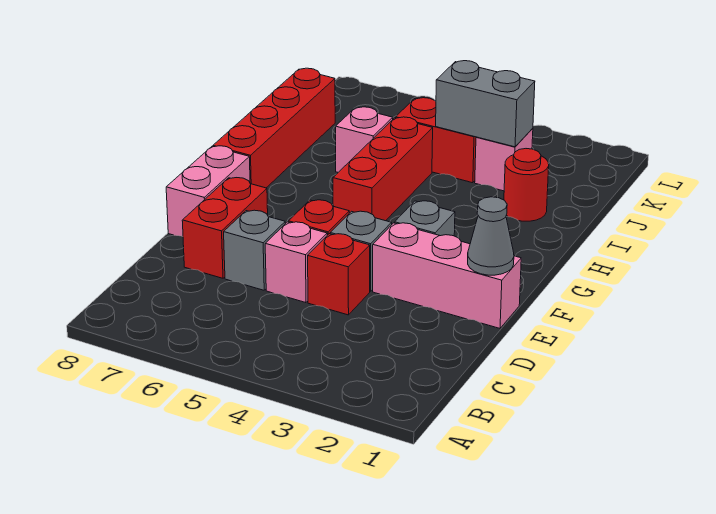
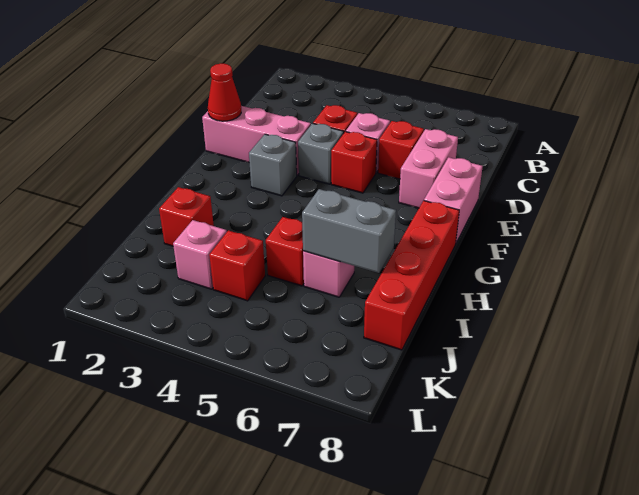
grey 1x1 brick [224,210,285,290] -> red 1x1 brick [378,121,424,179]
red 1x2 brick [182,178,268,278] -> pink 1x2 brick [399,129,458,208]
grey 1x1 cone [468,197,514,275] -> red 1x1 cone [208,64,241,121]
red 1x3 brick [333,117,433,221] -> red 1x1 brick [266,217,304,286]
red 1x1 round brick [504,149,549,221] -> red 1x1 brick [159,187,214,246]
grey 1x2 brick [436,61,535,147] -> grey 1x2 brick moved to [302,189,396,273]
red 1x2 brick [396,98,476,183] -> red 1x1 brick [209,231,265,301]

